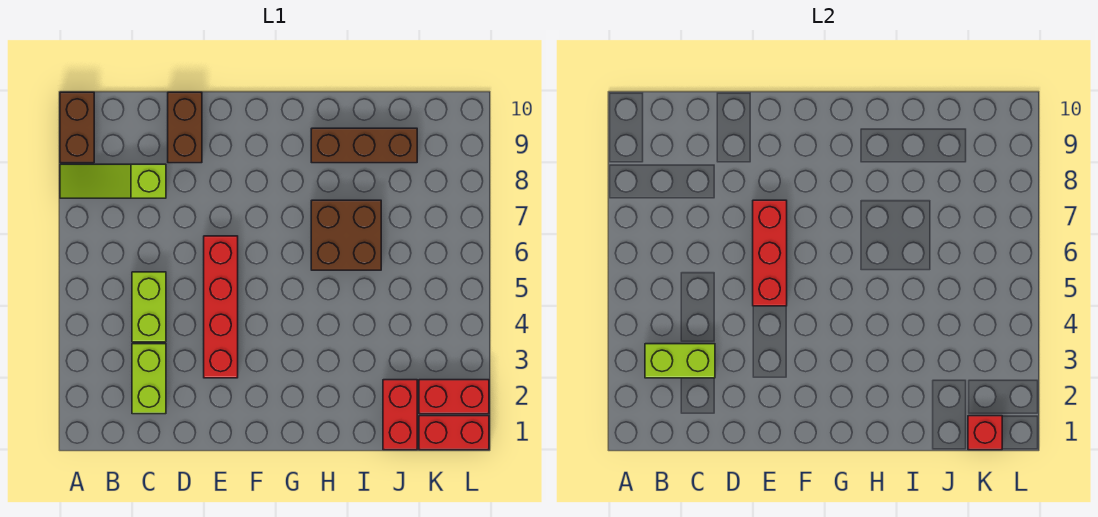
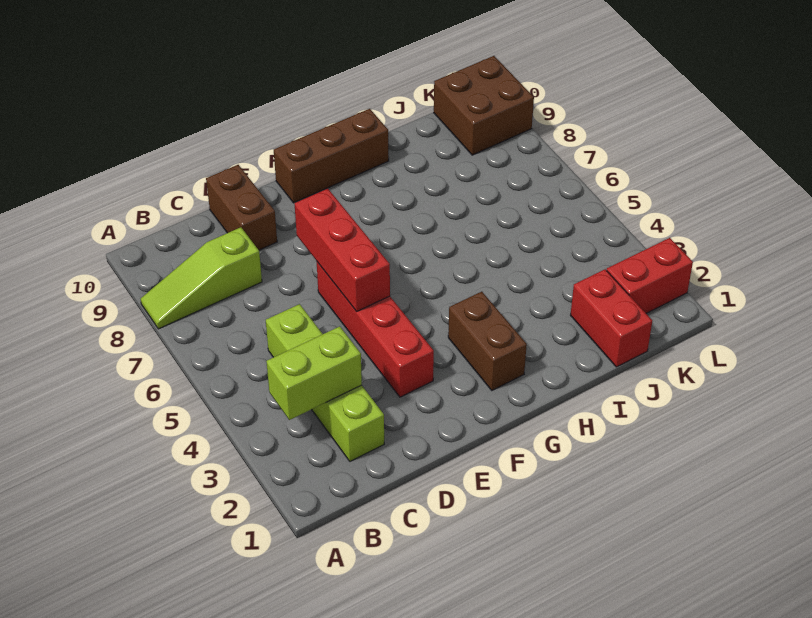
brown 1x2 brick [60,92,94,163] -> brown 1x2 brick moved to [448,292,527,390]
brown 2x2 brick [311,200,381,270] -> brown 2x2 brick moved to [434,56,534,155]
brown 1x3 brick [311,128,417,163] -> brown 1x3 brick moved to [274,109,389,203]
red 1x2 brick [419,416,489,450] -> none
red 1x1 brick [968,416,1002,450] -> none

